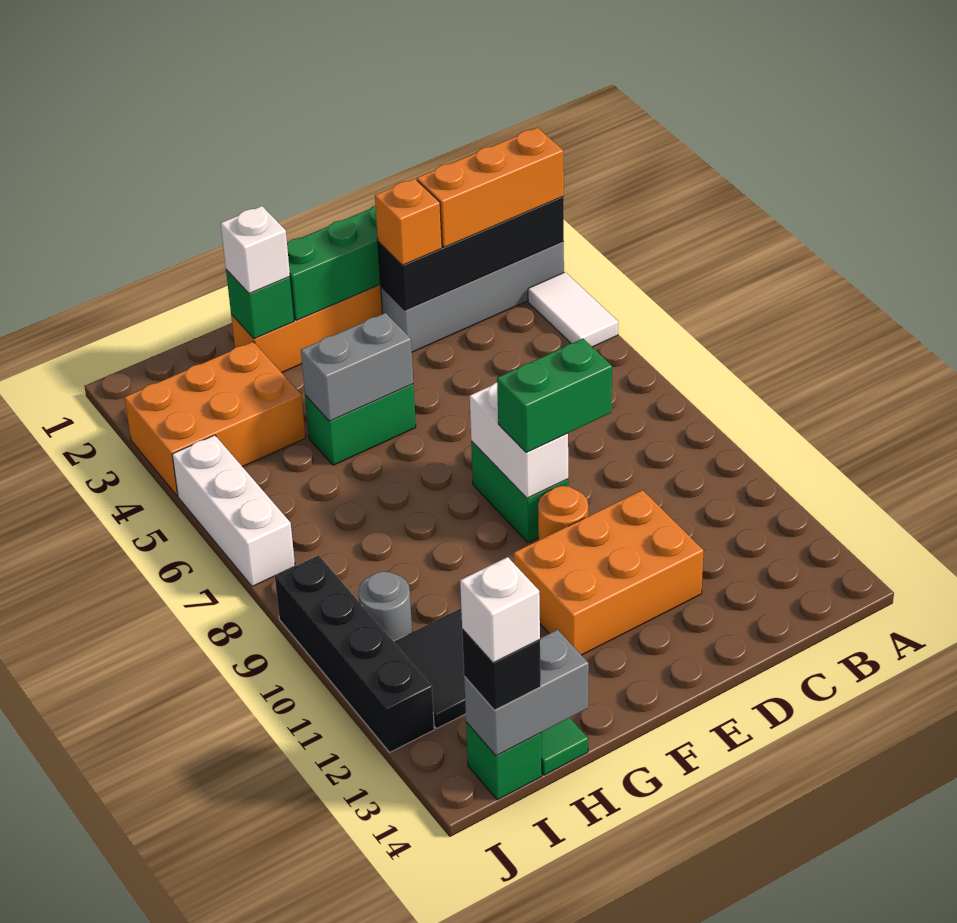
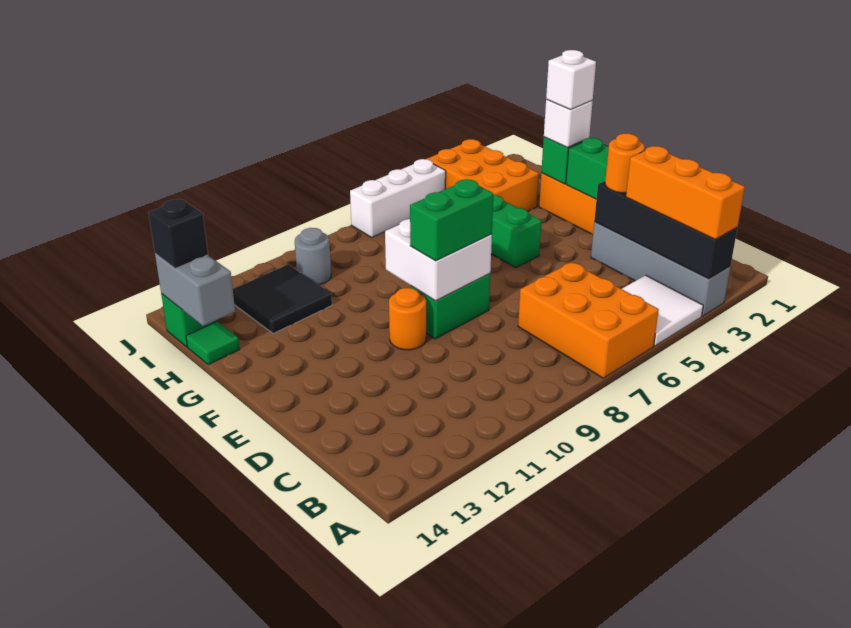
white 1x2 tile [528,272,618,347] -> white 2x2 tile [622,275,703,346]
orange 1x1 brick [375,179,442,265] -> orange 1x1 round brick [605,134,645,193]
green 1x2 brick [497,339,612,452] -> green 1x2 brick turned to [410,179,493,261]
orange 2x3 brick [514,490,704,655] -> orange 2x3 brick moved to [518,262,659,378]
white 1x2 brick [470,383,568,498] -> white 2x2 brick [385,219,492,301]
grey 1x2 brick [301,313,413,421] -> none
white 1x1 brick [460,557,540,663] -> white 1x1 brick moved to [546,50,596,109]
black 1x4 brick [275,556,434,752] -> none

